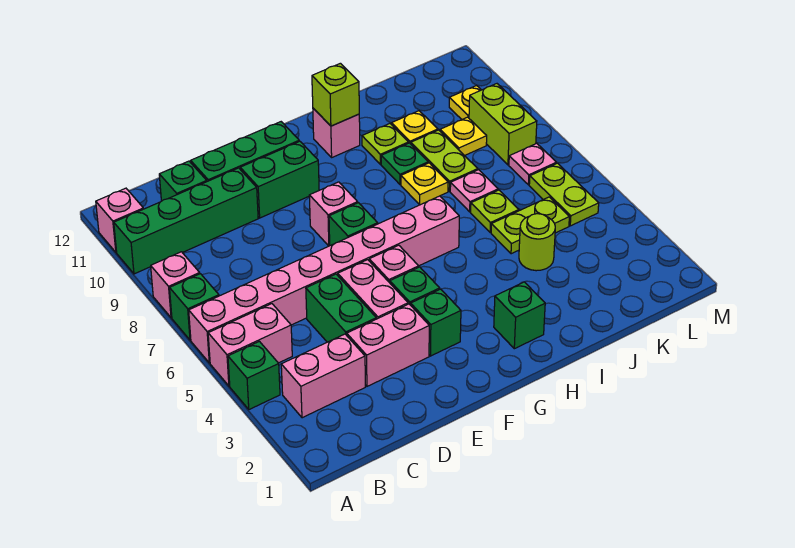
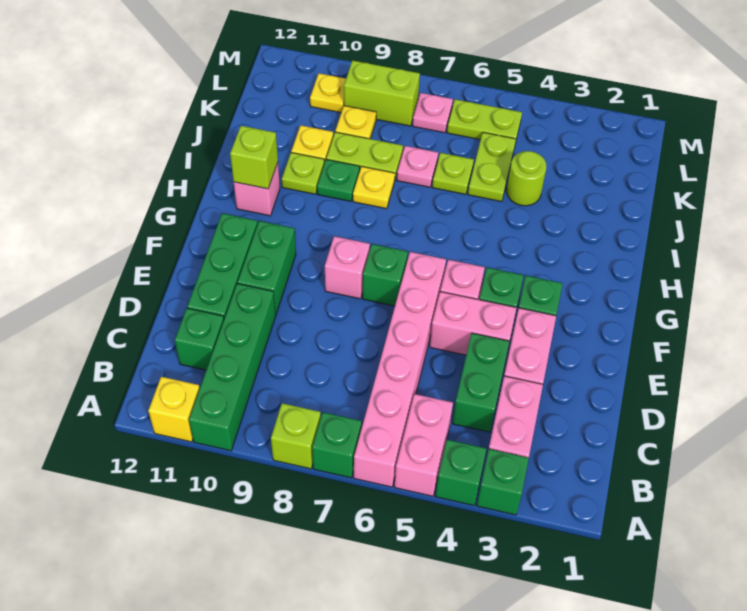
pink 1x8 brick [189,196,459,363] -> pink 1x6 brick [354,252,446,487]
pink 1x1 brick [151,252,200,318] -> lime 1x1 brick [271,403,321,469]
pink 1x1 brick [96,188,143,252] -> yellow 1x1 brick [148,377,200,442]
green 1x2 brick [306,274,376,342] -> green 1x2 brick turned to [452,333,510,432]
green 1x1 brick [494,282,545,349] -> green 1x1 brick moved to [477,449,529,515]

